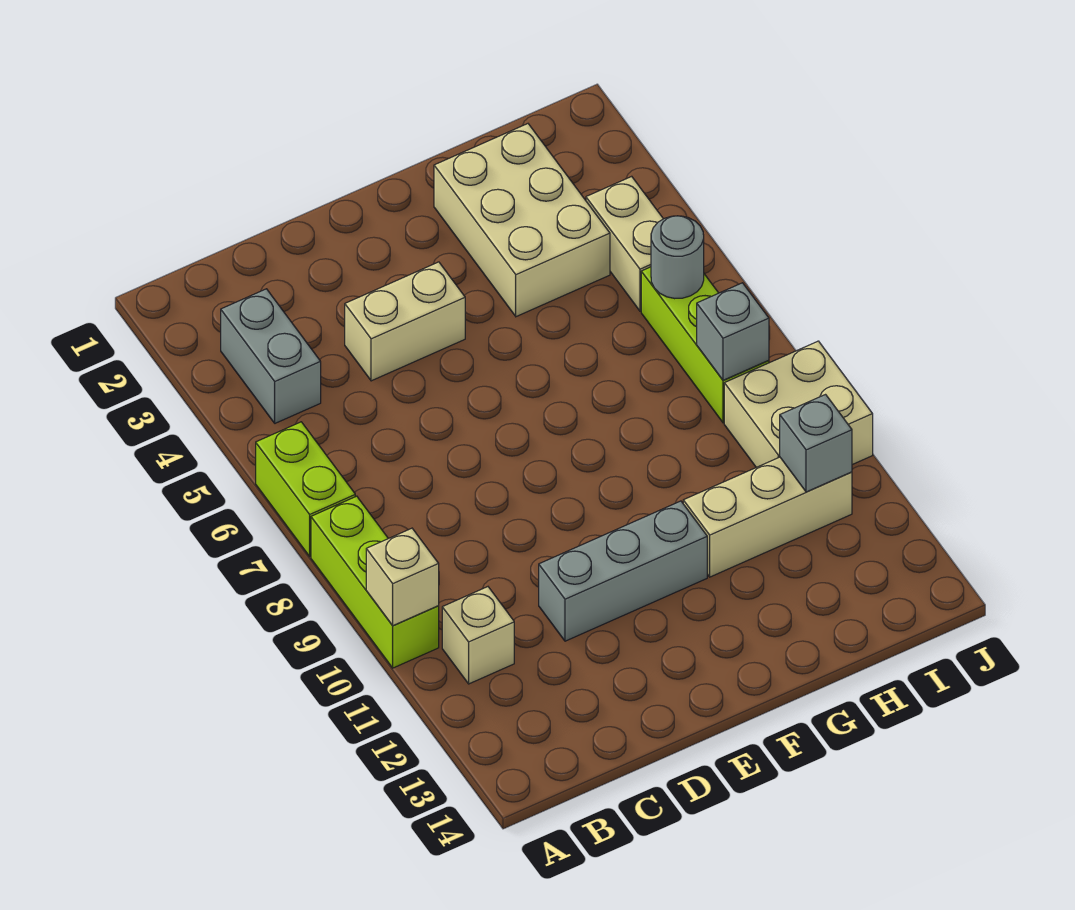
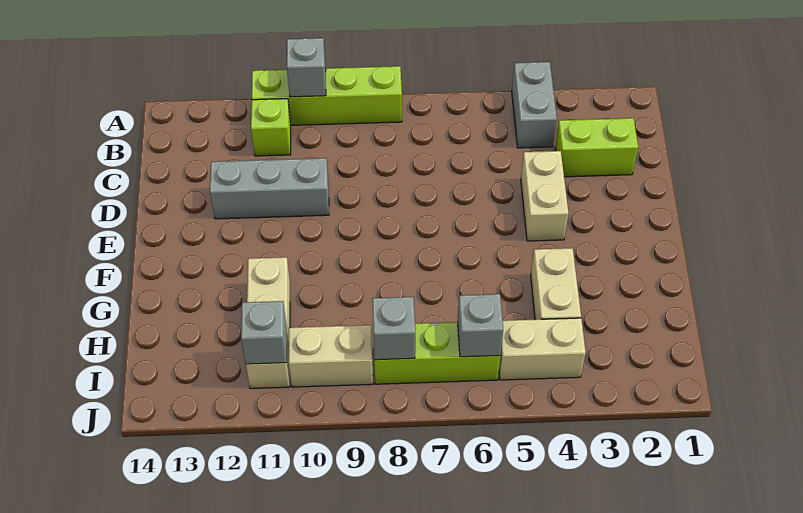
lime 1x2 brick [256,422,355,556] -> lime 1x2 brick moved to [555,118,638,177]
lime 1x3 brick [311,496,439,668] -> lime 1x4 brick [252,66,402,125]
tan 1x1 brick [366,528,439,626] -> grey 1x1 brick [287,38,326,97]
grey 1x2 brick [221,289,321,423] -> grey 1x2 brick turned to [512,62,557,148]
tan 1x1 brick [442,587,514,684] -> lime 1x1 brick [251,99,291,156]
grey 1x3 brick [539,501,707,641] -> grey 1x3 brick turned to [210,158,329,219]
tan 2x3 brick [434,124,610,317] -> tan 1x2 brick [531,248,581,320]
grey 1x1 round brick [651,216,704,299] -> grey 1x1 brick [458,294,503,357]
tan 2x2 brick [724,341,873,467] -> tan 1x2 brick [289,325,373,387]

